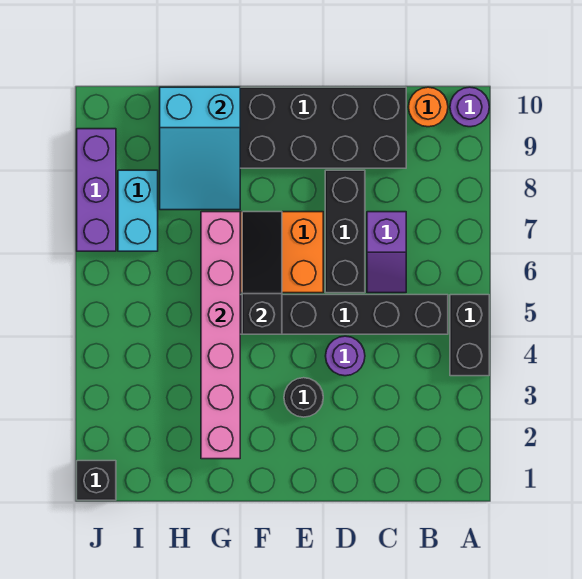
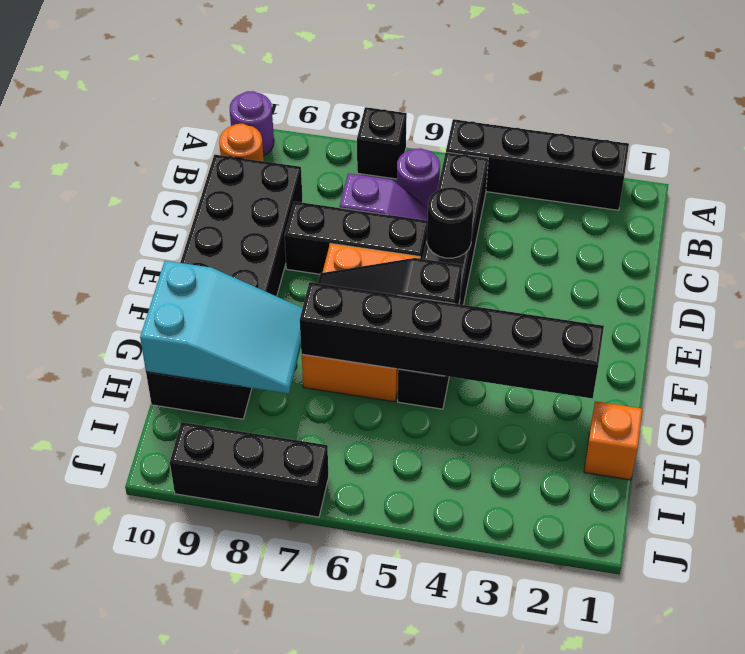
black 1x2 brick [450,295,489,376] -> black 1x4 brick [446,119,629,210]
purple 1x1 round brick [326,336,365,376] -> purple 1x1 round brick moved to [397,148,440,208]
black 1x1 round brick [284,378,323,417] -> black 1x1 round brick moved to [427,187,473,258]
pink 1x6 brick [201,212,240,459] -> black 1x6 brick [300,282,604,398]
none -> orange 1x1 brick [584,401,642,480]
cyan 1x2 brick [118,170,158,251] -> none
black 1x1 brick [77,461,116,500] -> black 1x1 brick moved to [357,107,407,179]
purple 1x3 brick [77,129,116,251] -> black 1x3 brick [170,422,329,517]

